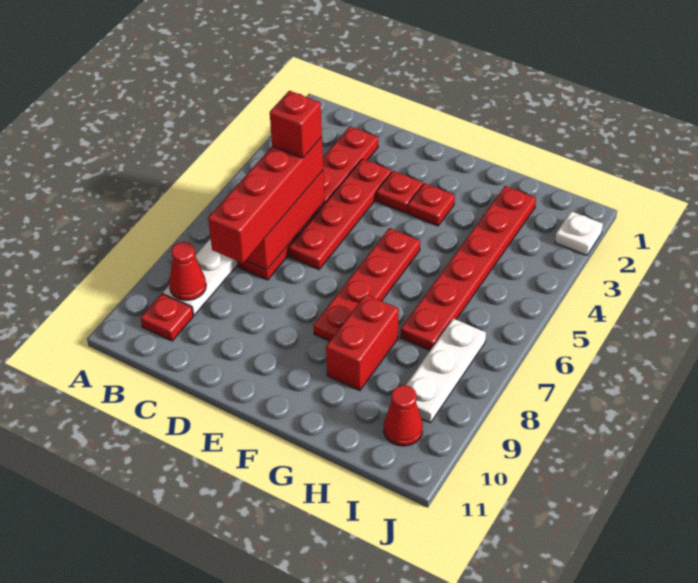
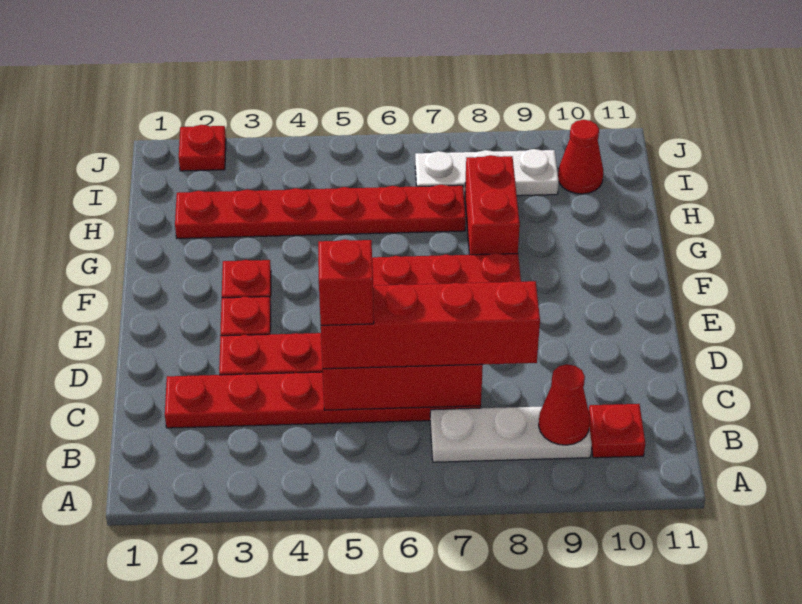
red 1x2 brick [326,294,399,391] -> red 1x2 brick turned to [465,155,520,255]
white 1x1 plate [555,211,603,255] -> red 1x1 plate [179,125,226,171]

